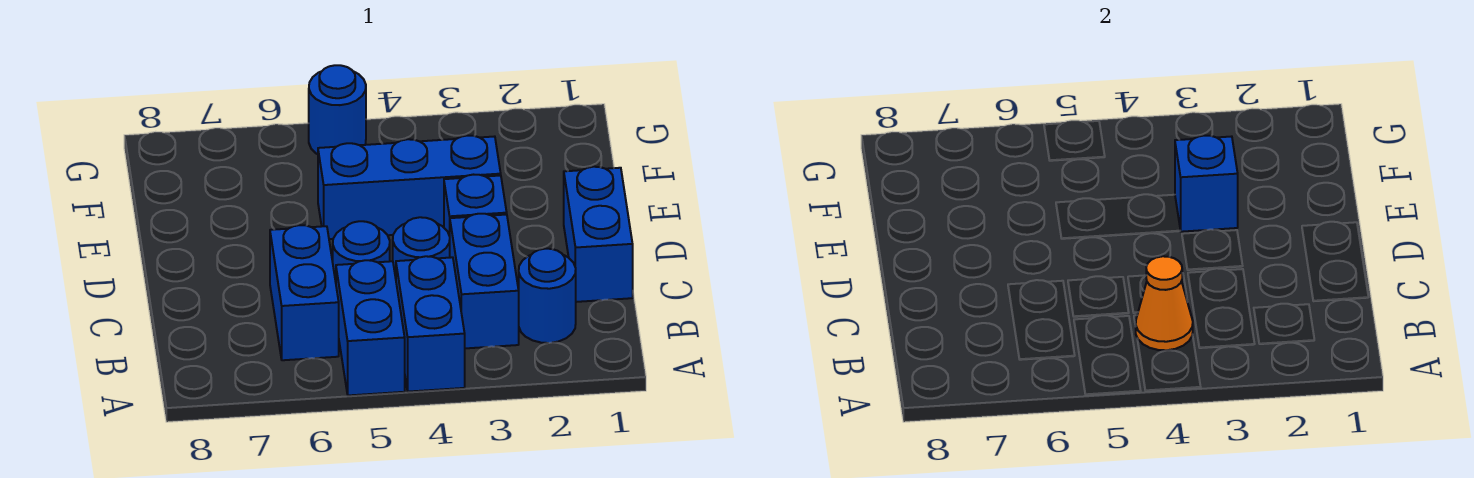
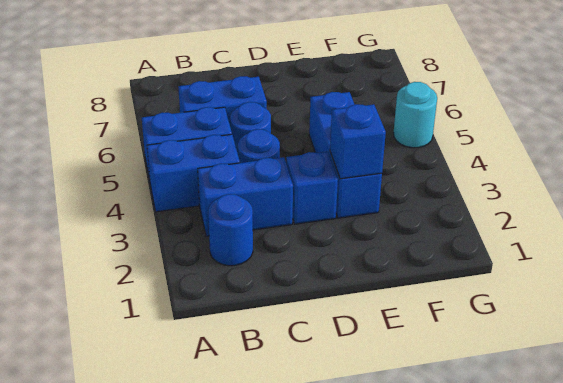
orange 1x1 cone [1136,256,1193,350] -> none
blue 1x2 brick [564,167,633,302] -> none
blue 1x1 round brick [309,65,366,154] -> cyan 1x1 round brick [393,82,437,148]

